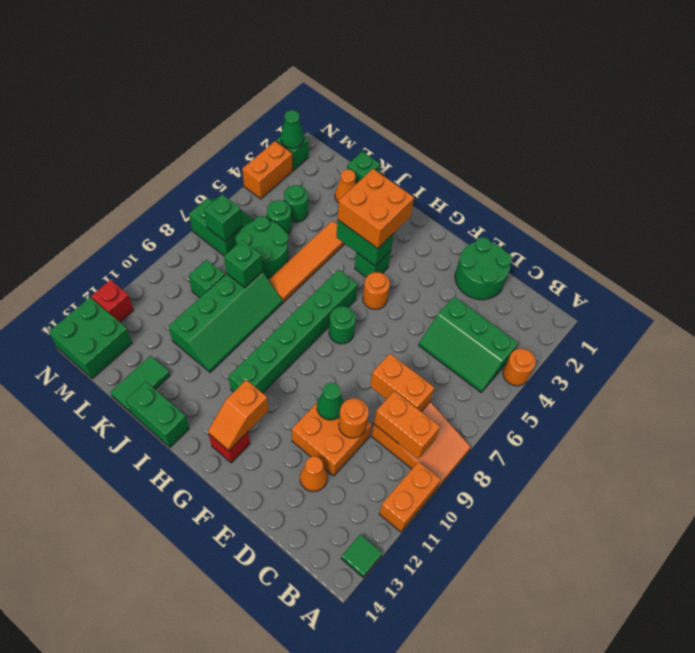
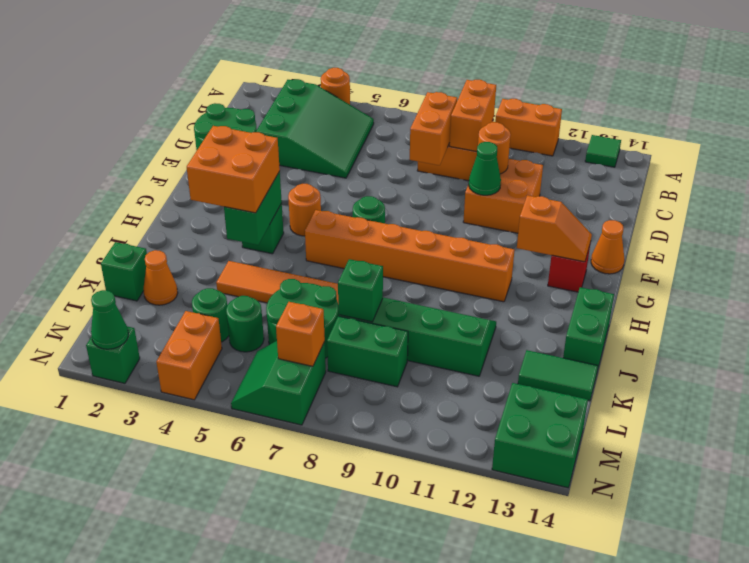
green 2x3 slope [419,297,518,392] -> green 3x3 slope [256,79,374,178]
orange 1x1 cone [300,456,327,492] -> orange 1x1 cone moved to [591,220,624,274]
green 1x6 brick [228,270,358,393] -> orange 1x6 brick [305,210,514,302]
green 1x1 brick [189,260,225,298] -> green 1x2 brick [327,316,408,387]
green 1x1 brick [204,194,242,241] -> orange 1x1 brick [276,302,325,366]
orange 1x2 brick [242,141,293,199] -> orange 1x2 brick turned to [156,311,222,400]
red 1x1 brick [91,280,133,322] -> none

